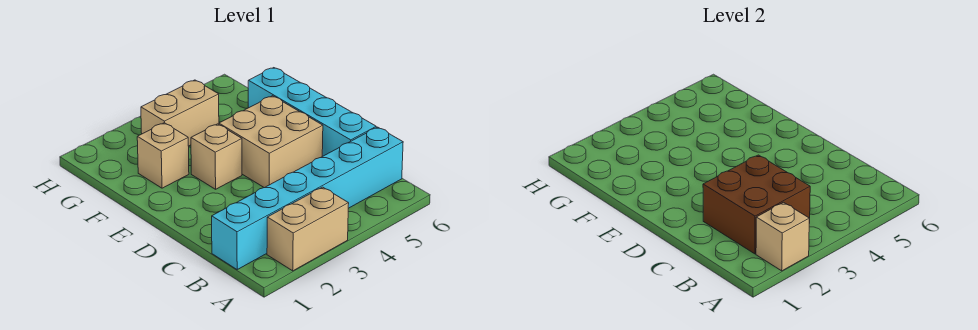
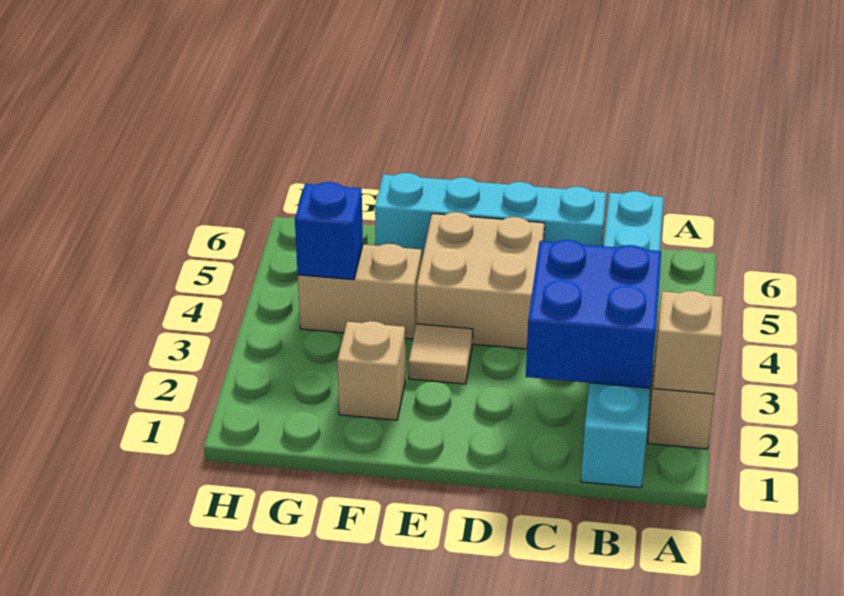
brown 2x2 brick [703,155,810,254] -> blue 2x2 brick [526,240,661,388]
tan 1x1 brick [191,124,242,189] -> tan 1x1 tile [409,324,473,384]
tan 1x2 brick [141,80,219,146] -> tan 1x2 brick turned to [298,244,421,339]
none -> blue 1x1 brick [295,182,363,280]

